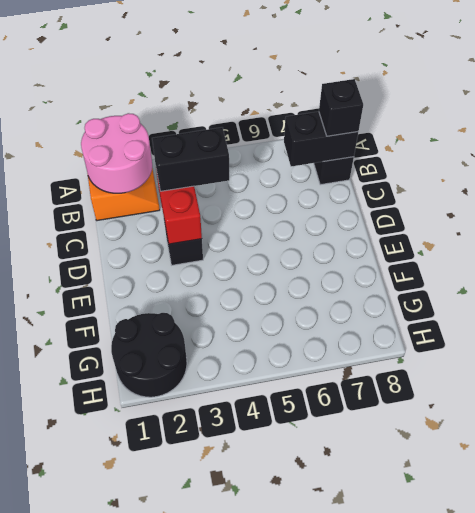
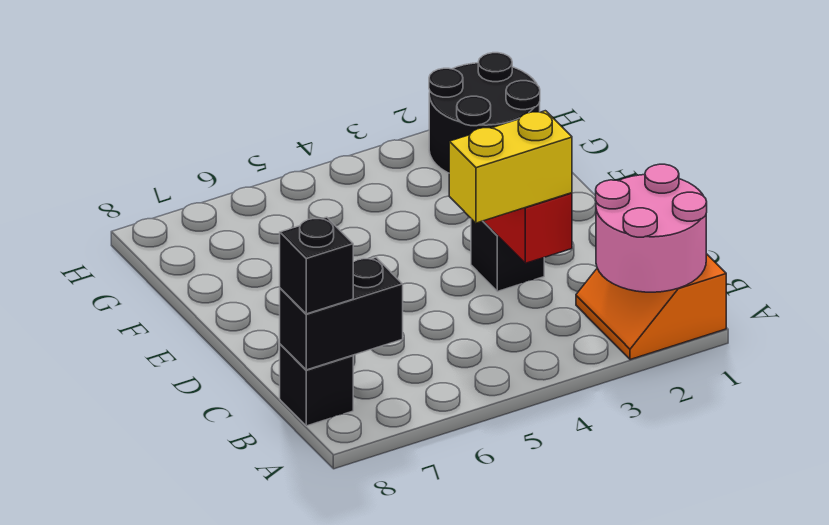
black 1x2 brick [152,127,229,191] -> yellow 1x2 brick [449,111,572,223]

